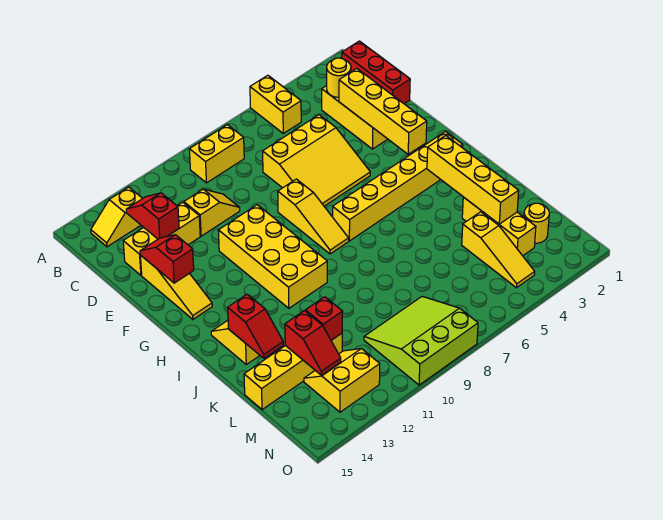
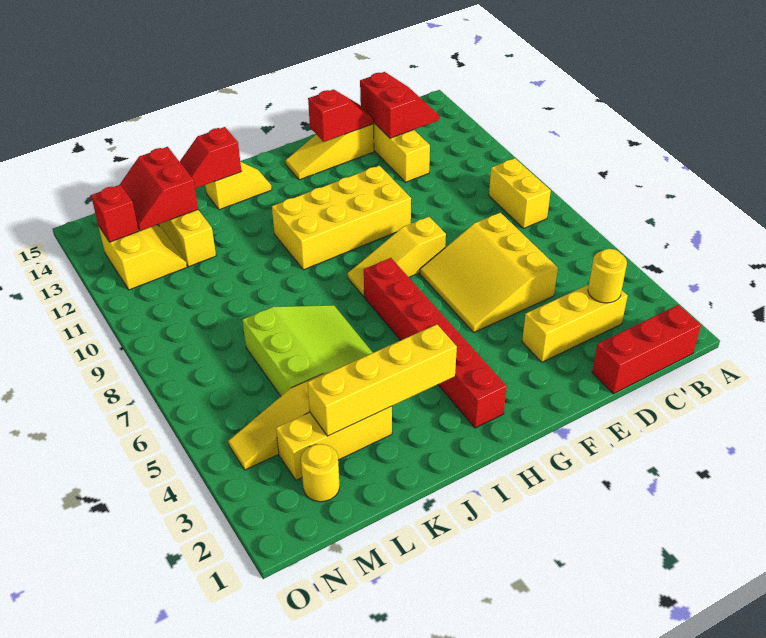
yellow 1x2 brick [250,75,301,133] -> none
yellow 1x2 slope [91,187,143,247] -> none
red 1x2 slope [126,193,179,239] -> red 2x2 slope [360,72,439,138]
yellow 1x4 brick [339,69,427,154] -> none
yellow 1x2 slope [184,189,240,236] -> none
yellow 1x6 brick [333,132,463,241] -> red 1x6 brick [364,258,507,428]
red 1x1 brick [305,297,343,340] -> red 1x1 brick moved to [91,185,139,242]
red 1x2 slope [285,311,341,375] -> red 2x2 slope [120,147,198,231]
lime 3x3 slope [364,296,478,385] -> lime 3x3 slope moved to [242,305,373,396]

